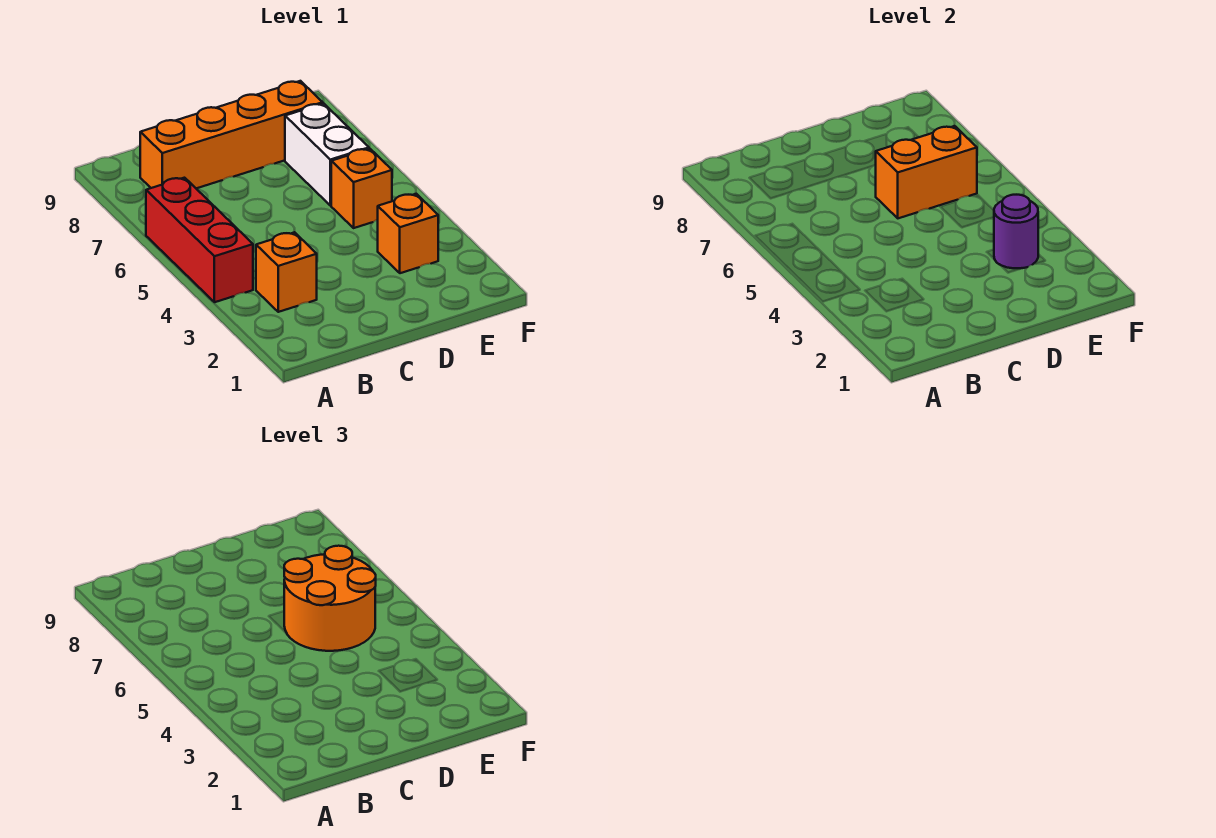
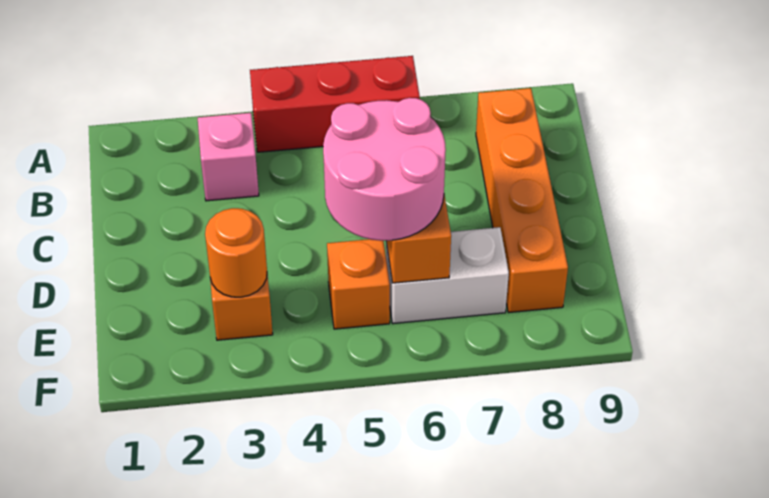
orange 1x1 brick [256,232,317,312] -> pink 1x1 brick [198,113,259,201]
orange 2x2 round brick [284,546,376,651] -> pink 2x2 round brick [323,98,446,241]
purple 1x1 round brick [994,195,1038,268] -> orange 1x1 round brick [205,208,267,297]

